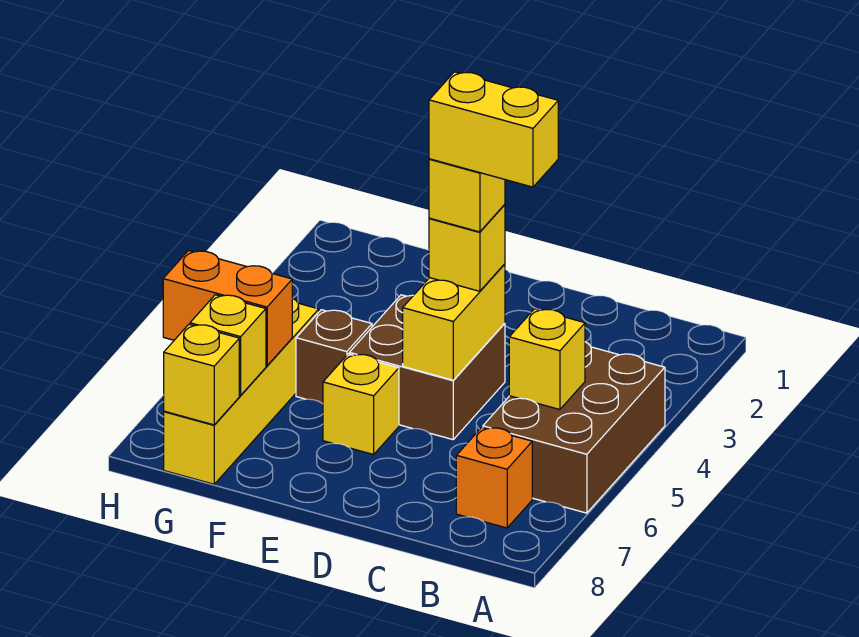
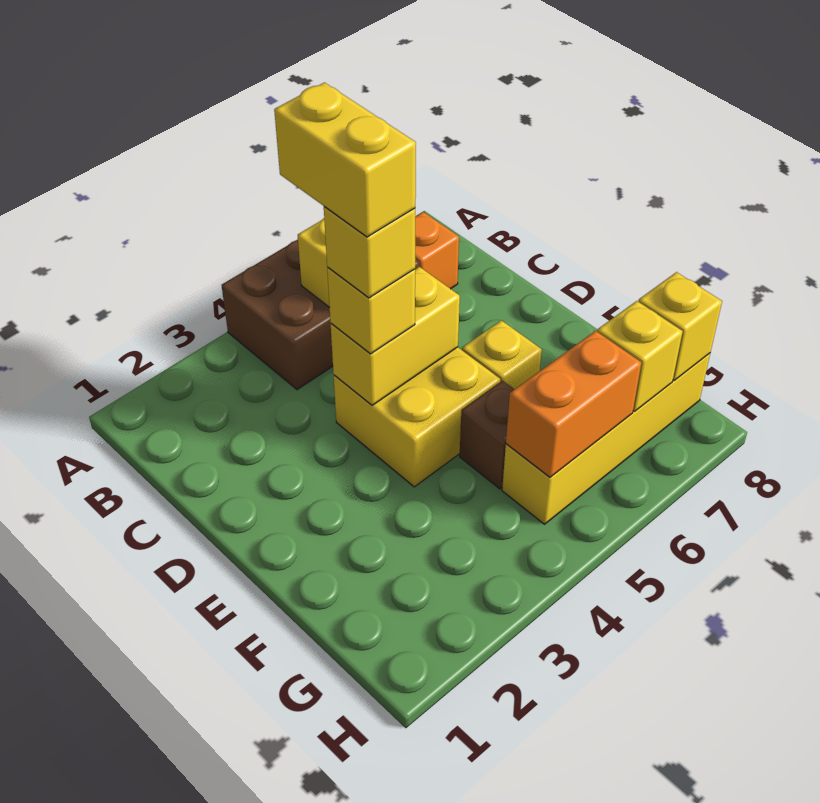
brown 2x2 brick [349,295,505,440] -> yellow 2x2 brick [334,347,500,487]
orange 1x2 brick [163,251,292,366] -> orange 1x2 brick turned to [506,331,641,477]

